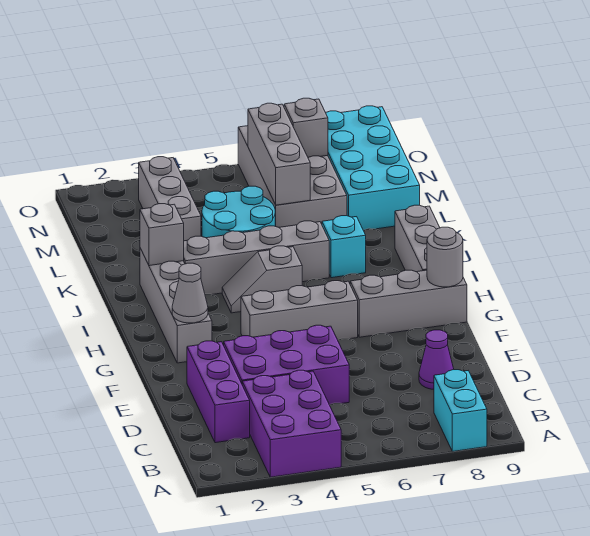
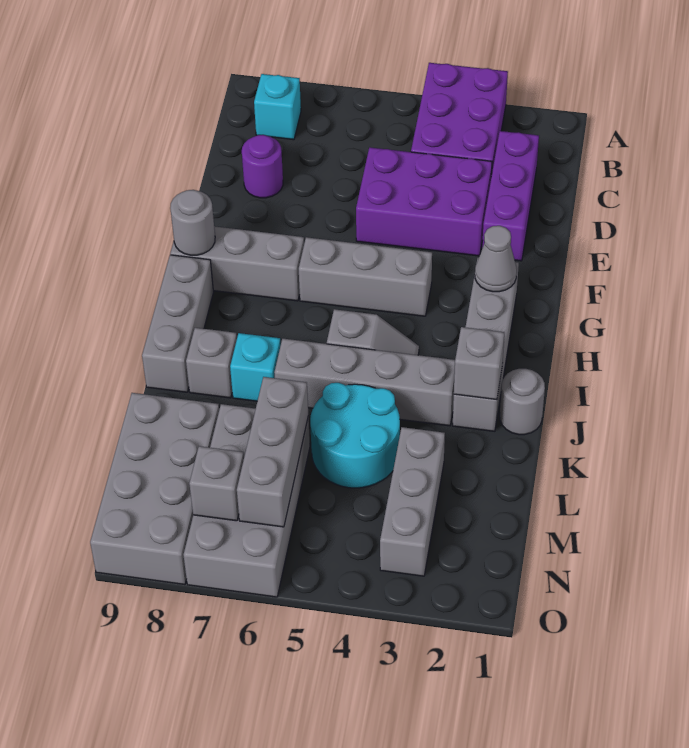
cyan 1x2 brick [434,370,487,452] -> cyan 1x1 brick [254,74,301,140]
purple 1x1 cone [419,330,454,389] -> purple 1x1 round brick [242,135,283,198]
none -> grey 1x1 round brick [500,369,545,435]
none -> grey 1x1 brick [186,328,237,398]
cyan 2x4 brick [326,106,420,230] -> grey 2x4 brick [90,393,219,585]

